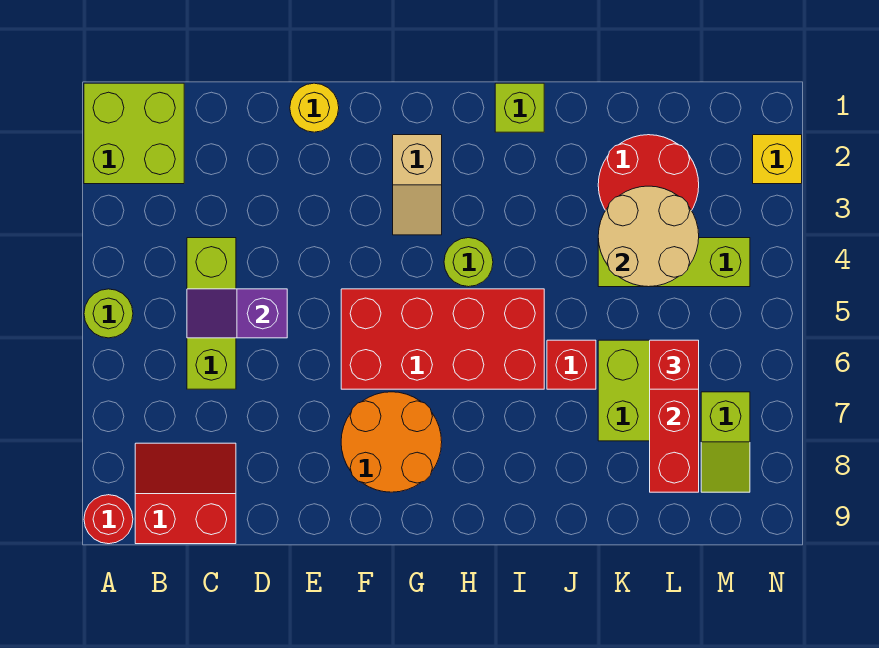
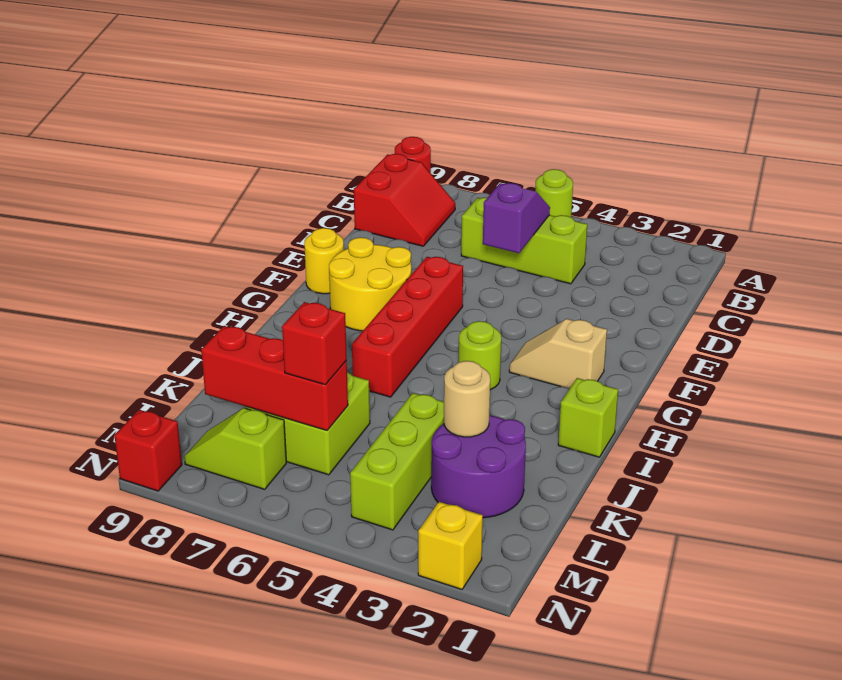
lime 2x2 brick [84,83,184,184] -> none
yellow 1x1 round brick [290,83,339,132] -> yellow 1x1 round brick moved to [304,228,344,294]
red 2x4 brick [341,289,544,389] -> red 1x4 brick [352,257,463,397]
orange 2x2 round brick [341,392,442,492] -> yellow 2x2 round brick [329,237,411,331]
red 1x1 brick [547,340,596,389] -> red 1x1 brick moved to [114,410,182,491]
red 2x2 round brick [598,135,699,210] -> purple 2x2 round brick [431,415,526,518]
tan 2x2 round brick [598,186,699,287] -> tan 1x1 round brick [444,361,490,437]

